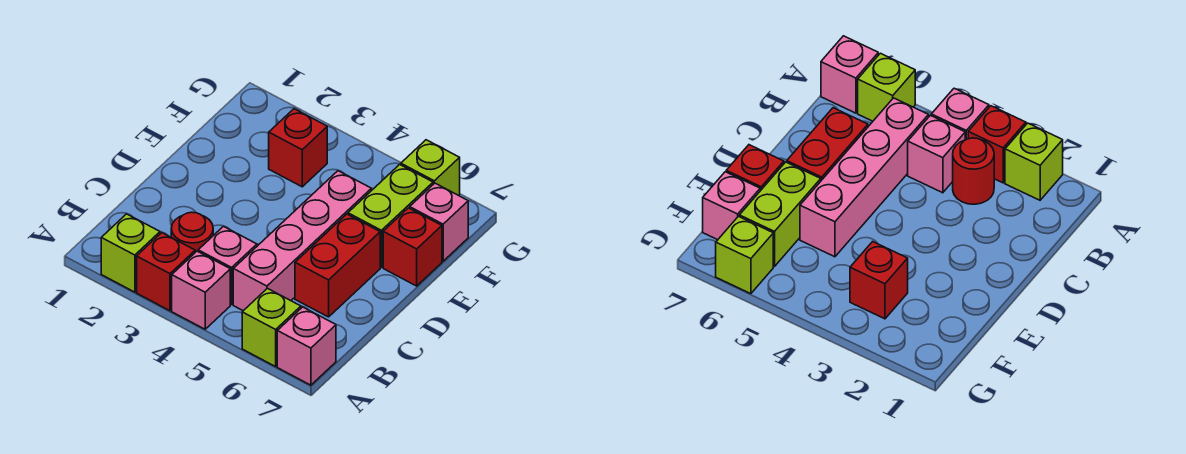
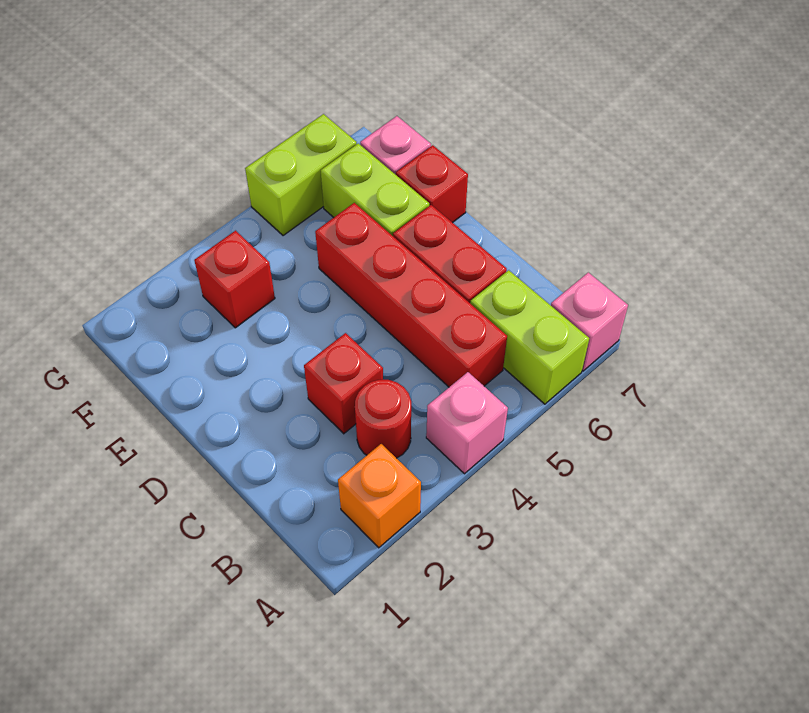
lime 1x1 brick [101,214,160,292] -> orange 1x1 brick [338,444,421,548]
red 1x1 brick [137,233,195,311] -> red 1x1 brick moved to [304,333,383,434]
lime 1x1 brick [242,288,301,366] -> lime 1x2 brick [470,270,589,404]
pink 1x1 brick [198,227,257,304] -> none
pink 1x4 brick [233,171,371,311] -> red 1x4 brick [315,203,507,387]
lime 1x1 brick [401,140,460,196] -> lime 1x2 brick [245,114,357,236]

